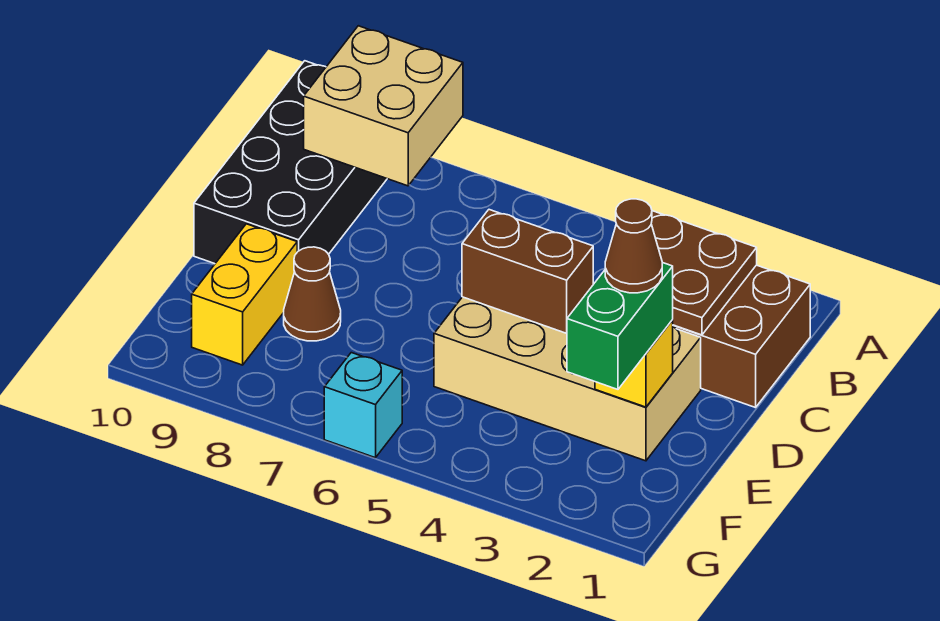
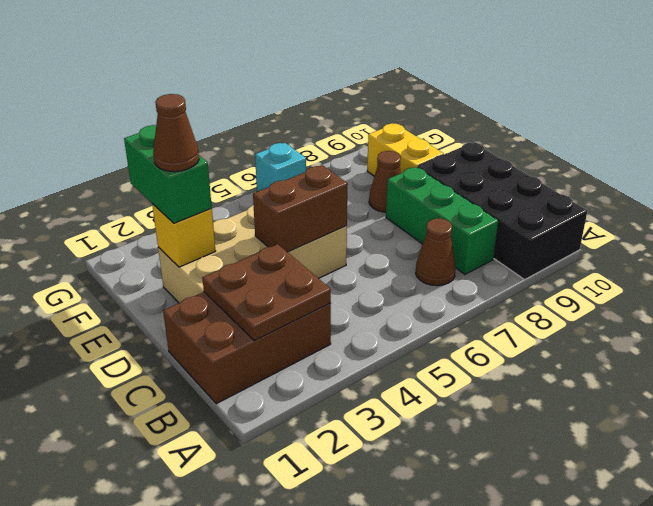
tan 2x2 brick [304,26,463,186] -> none
none -> brown 1x1 cone [416,218,456,286]
none -> green 1x3 brick [386,167,498,274]

